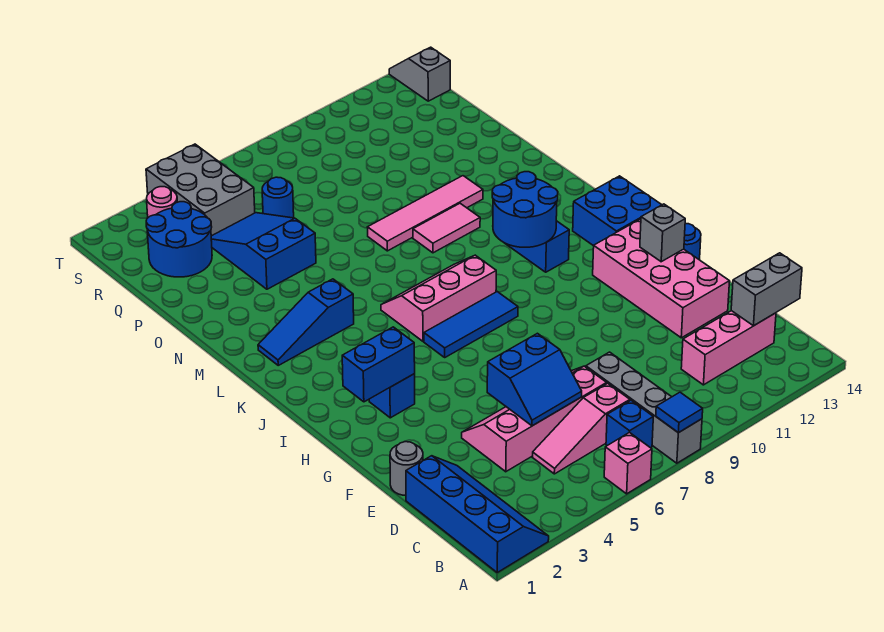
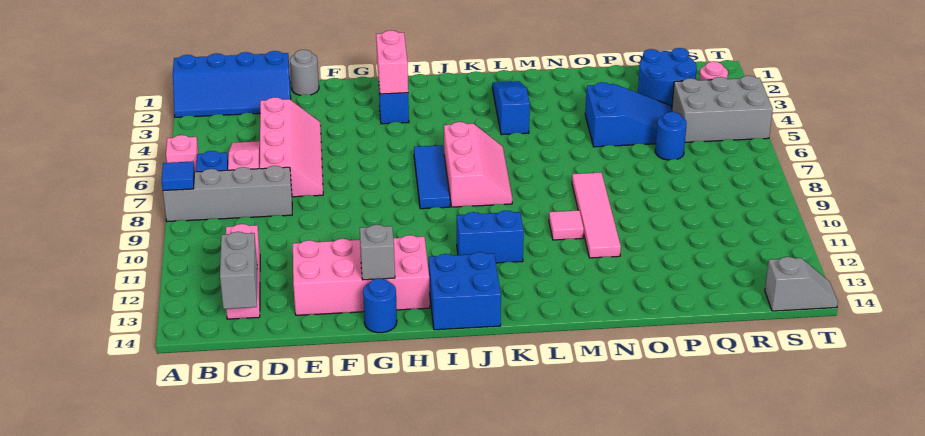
blue 2x2 slope [487,333,582,426] -> none
blue 1x2 brick [342,327,415,402] -> pink 1x2 brick [376,30,408,94]
blue 2x2 round brick [492,172,558,247] -> none
pink 1x2 tile [413,203,480,253] -> pink 1x1 tile [549,210,584,240]

